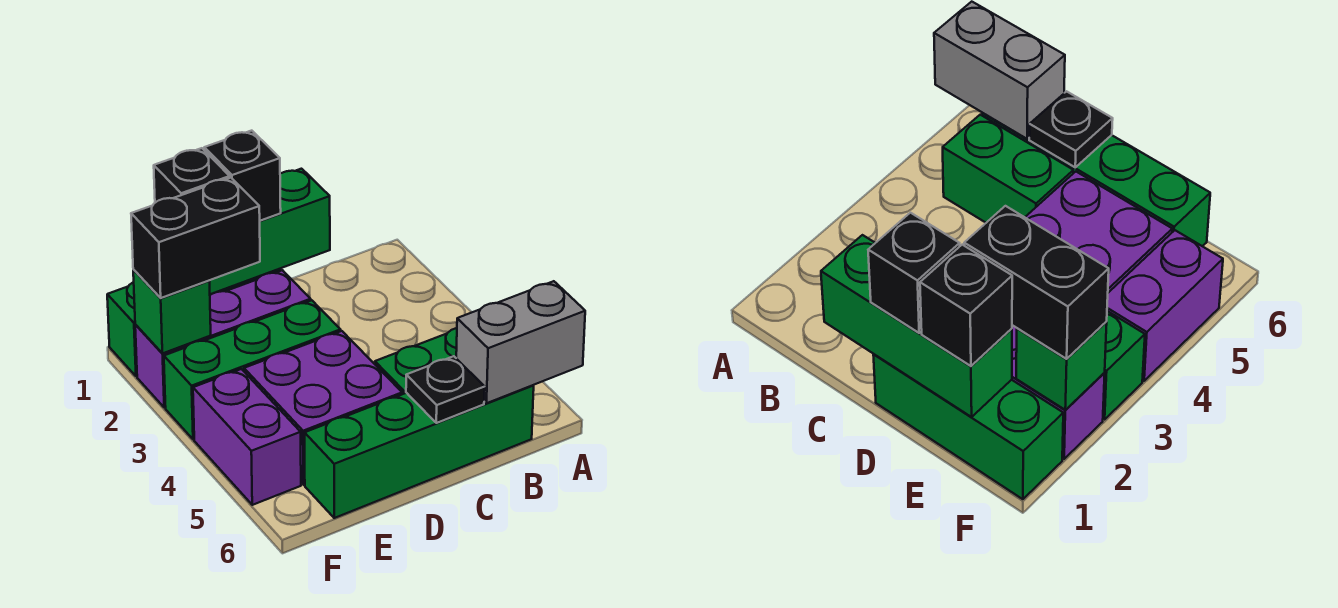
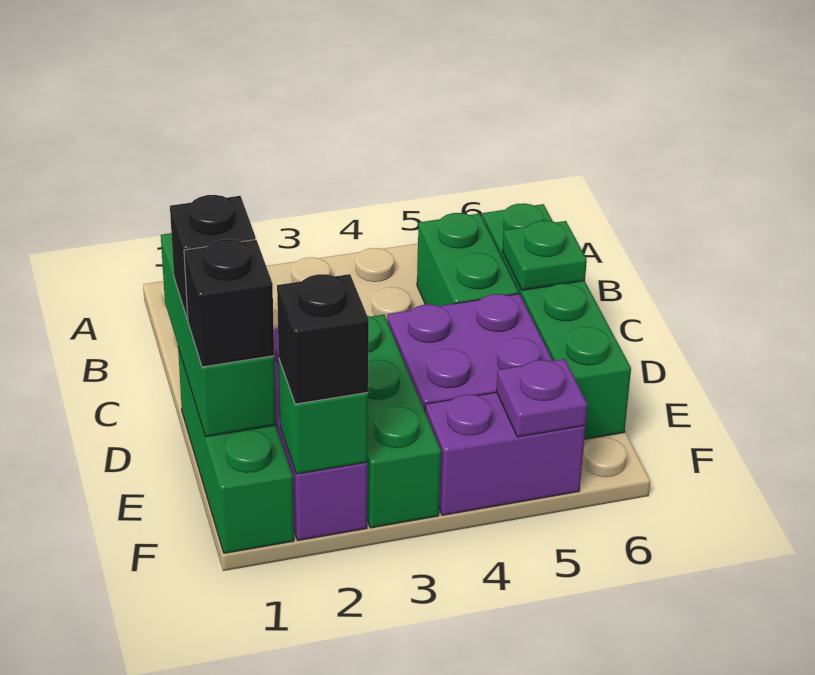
grey 1x2 brick [456,281,585,403] -> none
black 1x1 plate [406,356,485,423] -> green 1x1 plate [503,220,587,290]
black 1x2 brick [131,178,260,298] -> black 1x1 brick [277,274,369,404]
none -> purple 1x1 plate [496,359,587,437]

